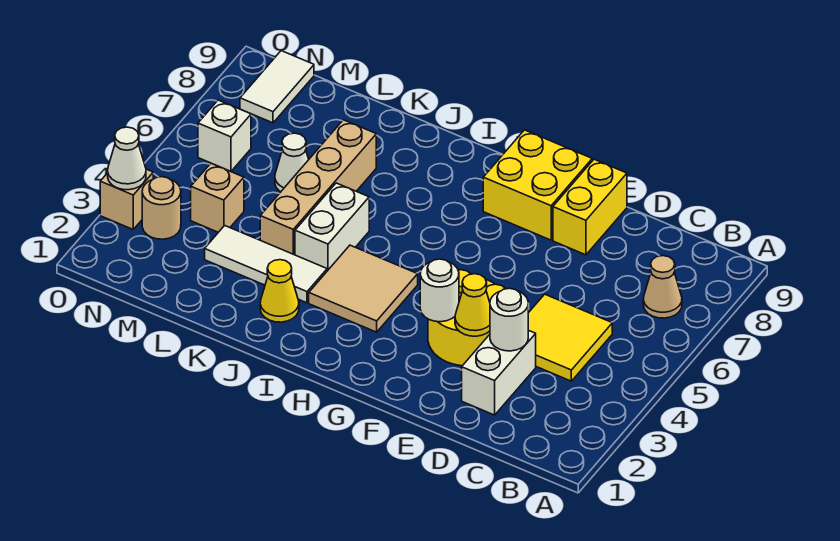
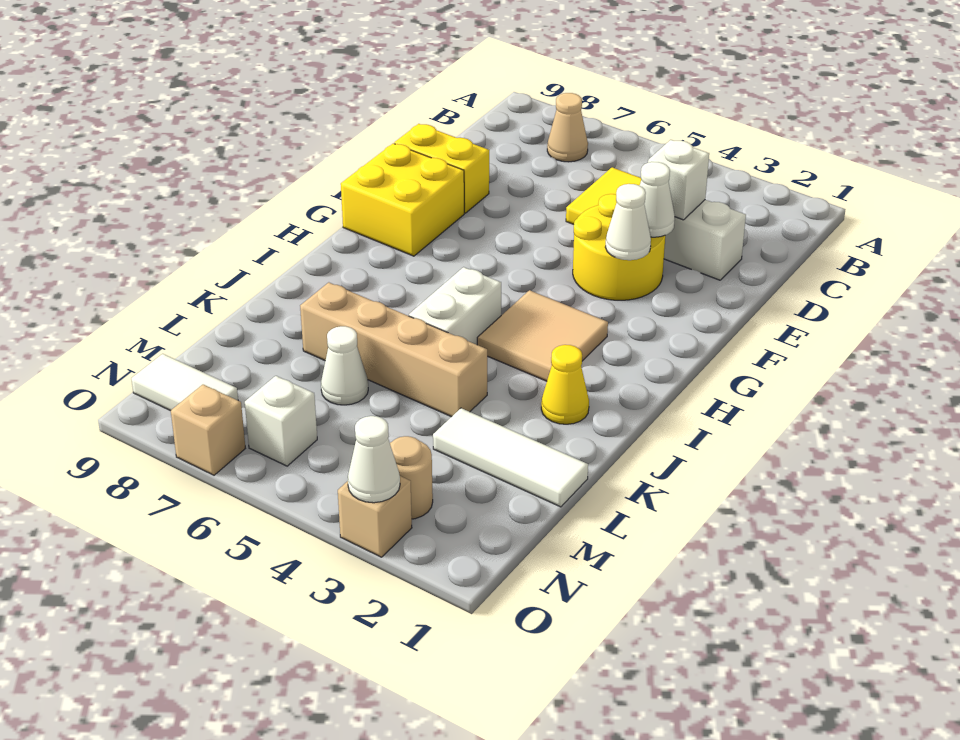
white 1x1 round brick [490,288,528,351] -> white 1x1 brick [648,140,709,220]
yellow 1x1 cone [455,274,490,336] -> white 1x1 cone [640,162,675,237]
white 1x1 round brick [420,259,459,322] -> white 1x1 cone [605,184,651,260]
white 1x3 tile [205,226,327,303] -> white 1x3 tile turned to [433,408,588,507]
white 1x2 brick [295,183,369,271] -> white 1x2 brick turned to [409,267,501,345]
tan 1x1 brick [191,163,244,232] -> tan 1x1 brick moved to [171,385,245,475]

